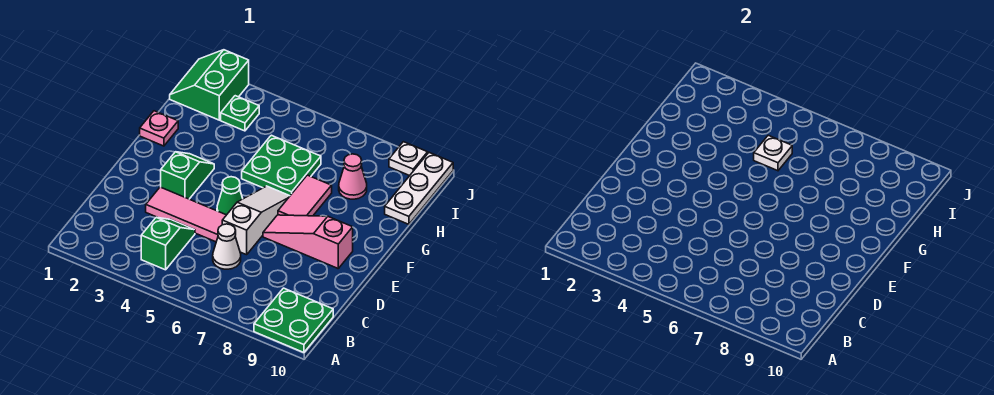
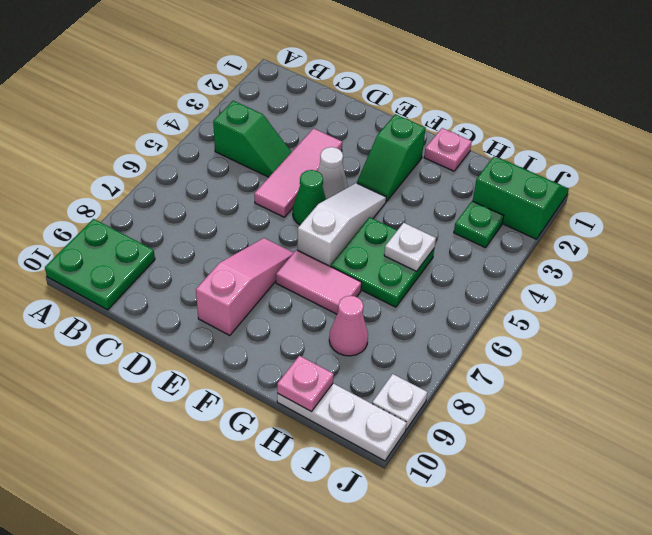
white 1x1 cone [213,224,241,269] -> white 1x1 cone moved to [318,147,348,199]
white 1x3 slope [222,186,290,255] -> white 1x3 slope turned to [297,183,386,266]
green 1x2 slope [161,152,214,199] -> green 1x2 slope turned to [357,114,425,201]
none -> pink 1x1 plate [277,356,334,411]

